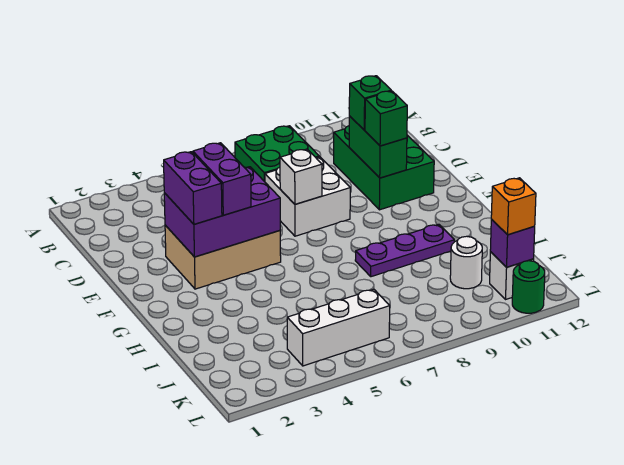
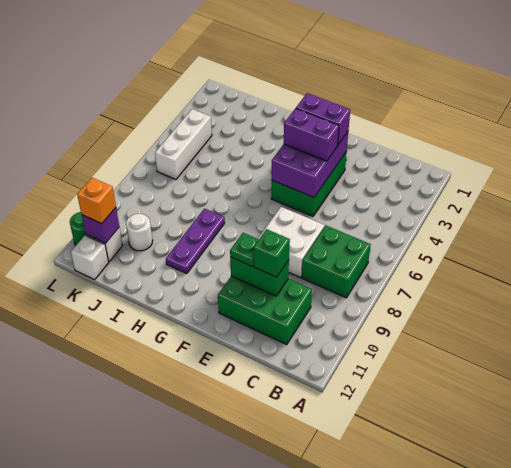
tan 2x3 brick [165,225,281,289] -> green 2x3 brick [271,151,347,216]
white 1x1 brick [280,149,322,204] -> white 1x1 brick moved to [71,235,109,279]
green 1x1 brick [365,91,407,146] -> green 1x1 plate [230,233,259,267]

